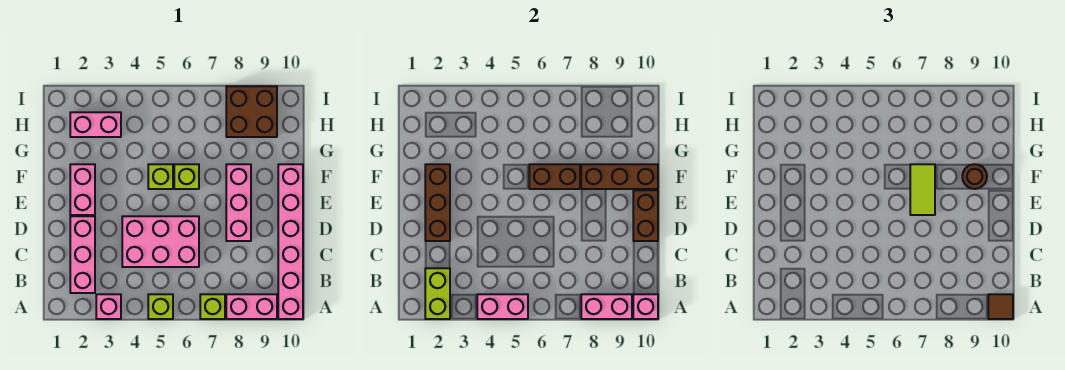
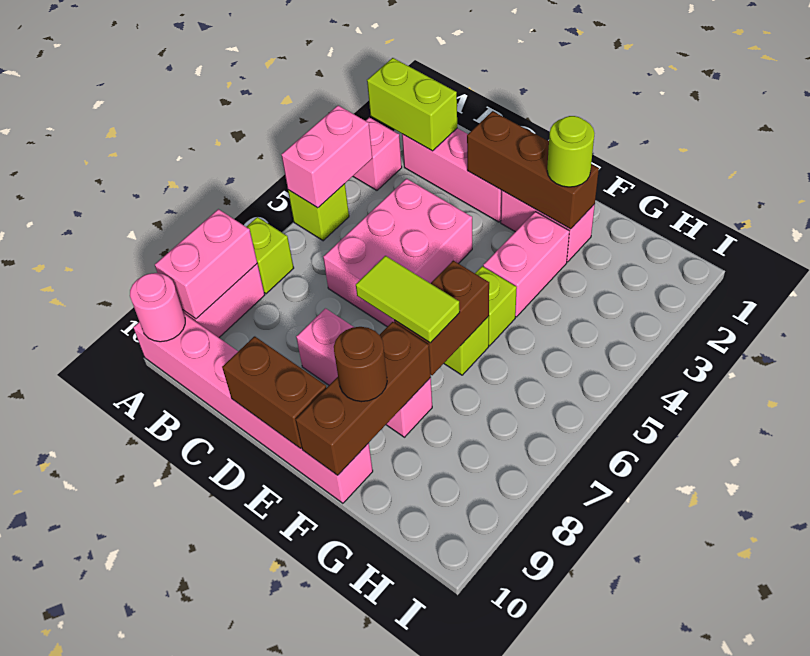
pink 1x1 brick [633,294,658,319] -> pink 1x1 round brick [130,273,185,342]
brown 1x1 tile [988,294,1013,319] -> none
none -> lime 1x1 round brick [547,116,594,187]
pink 1x2 brick [70,112,121,137] -> pink 1x2 brick moved to [483,211,569,317]
brown 2x2 brick [226,86,277,137] -> none

